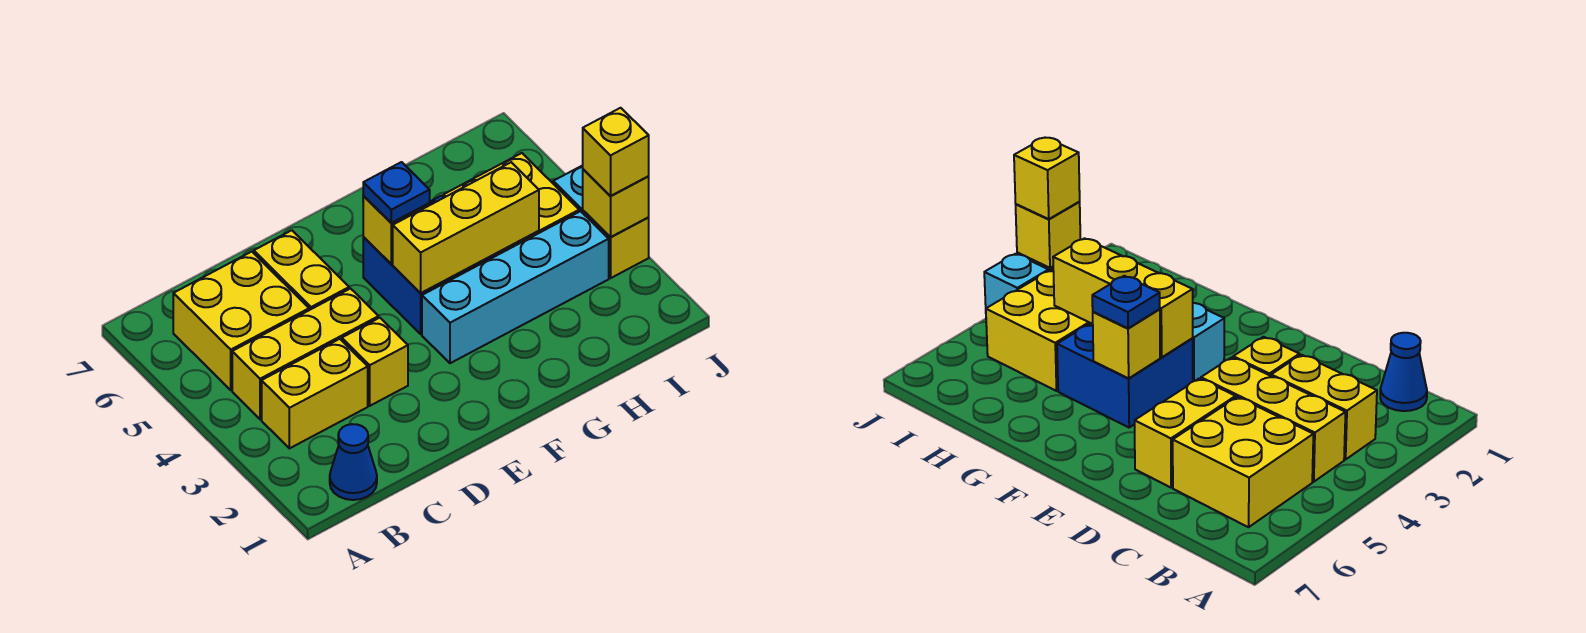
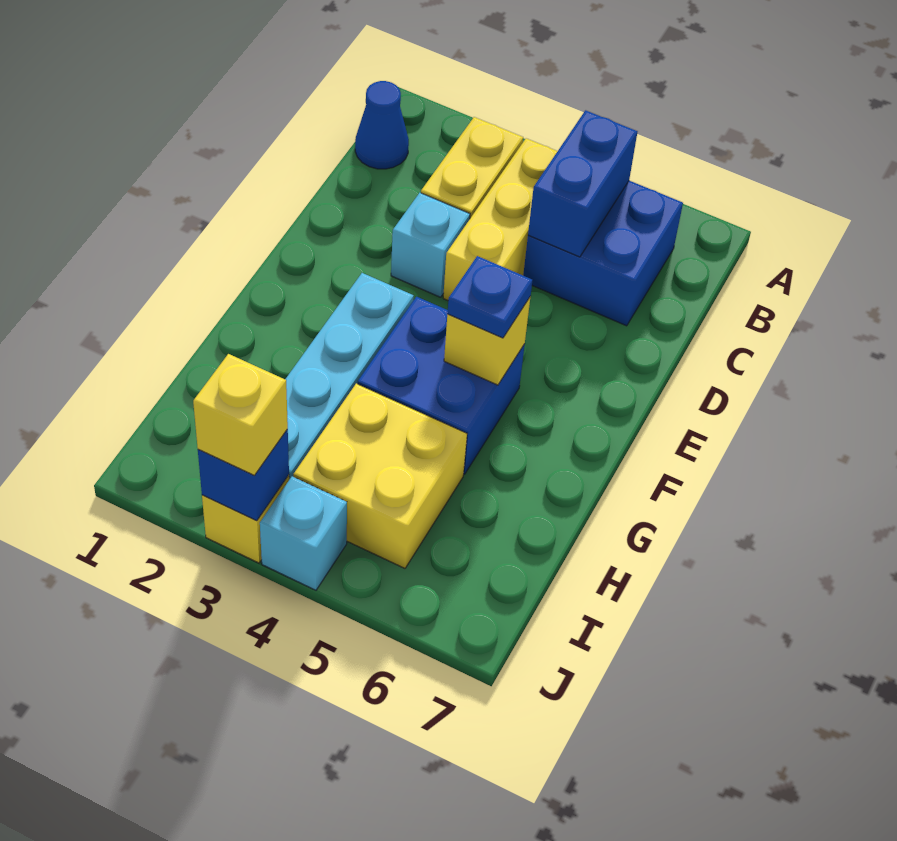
yellow 2x2 brick [173,252,309,390] -> blue 2x2 brick [523,181,683,326]
none -> blue 1x2 brick [528,110,637,257]
yellow 1x1 brick [342,318,408,406] -> cyan 1x1 brick [391,193,470,297]
yellow 1x2 brick [254,230,349,310] -> none
yellow 1x3 brick [393,162,539,293] -> none
yellow 1x1 brick [583,169,649,237] -> blue 1x1 brick [198,429,289,521]

